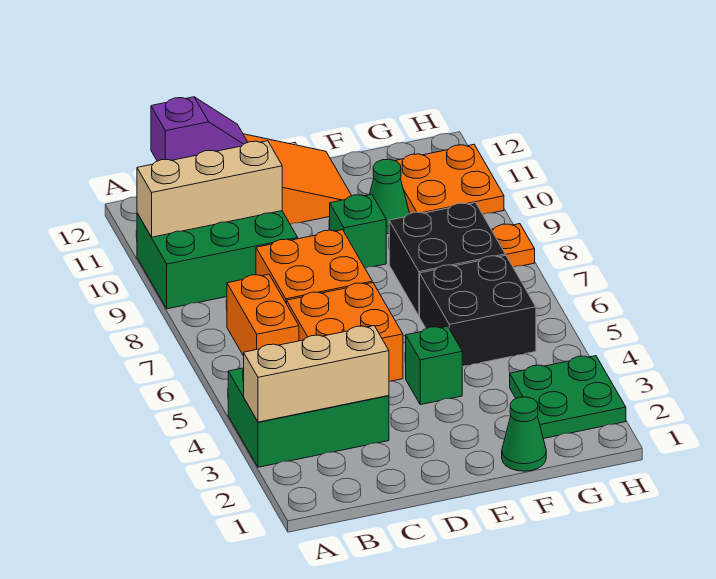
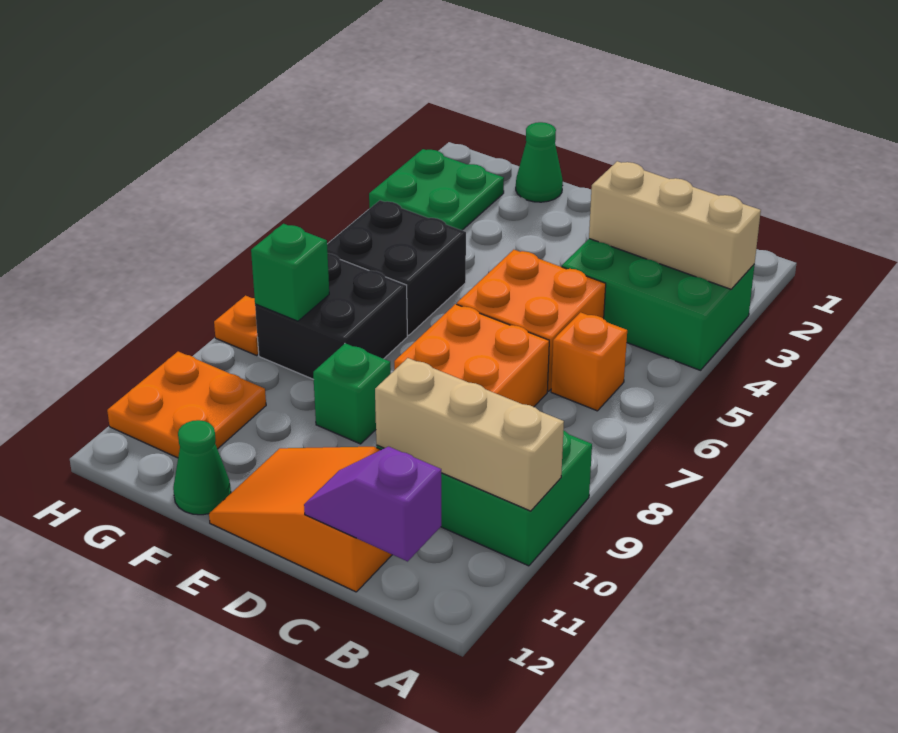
orange 1x2 brick [227,274,299,356] -> orange 1x1 brick [551,312,627,411]
green 1x1 brick [406,326,462,405] -> green 1x1 brick moved to [251,224,329,321]
green 1x1 cone [370,159,409,234] -> green 1x1 cone moved to [173,420,231,515]

